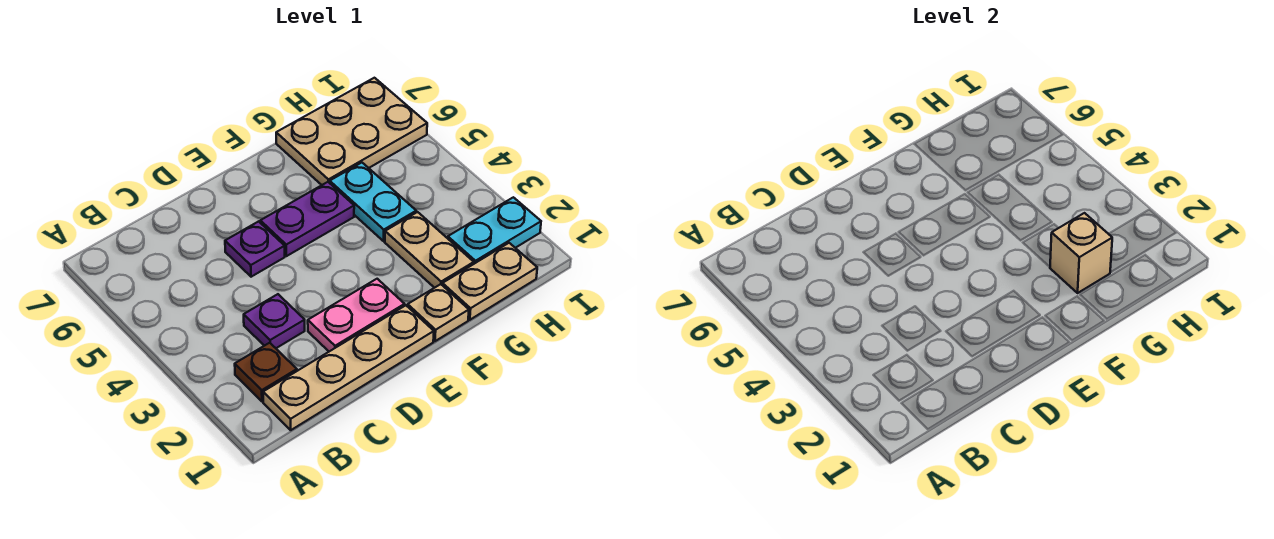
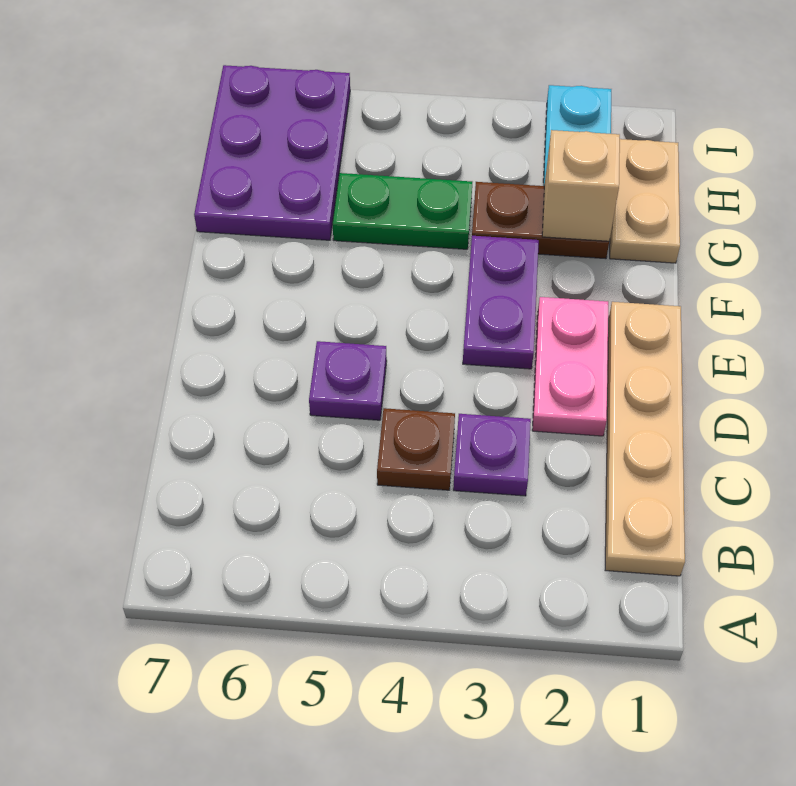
brown 1x1 plate [235,343,297,402] -> brown 1x1 plate moved to [377,408,455,490]
purple 1x2 plate [260,182,354,256] -> purple 1x2 plate moved to [463,236,539,369]
tan 1x1 plate [408,284,469,341] -> none
tan 1x2 plate [385,212,474,288] -> brown 1x2 plate [472,182,609,259]
cyan 1x2 plate [330,163,416,241] -> green 1x2 plate [333,173,472,249]
tan 2x3 plate [276,78,427,185] -> purple 2x3 plate [194,65,350,240]

